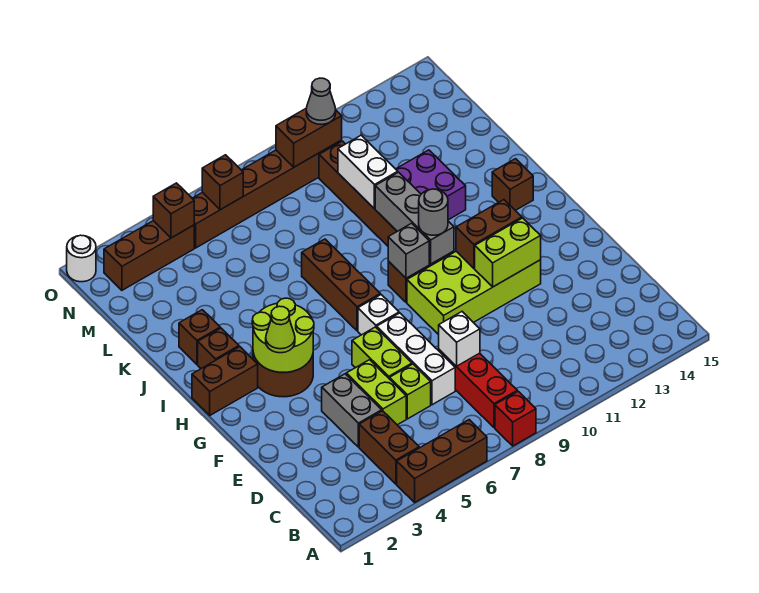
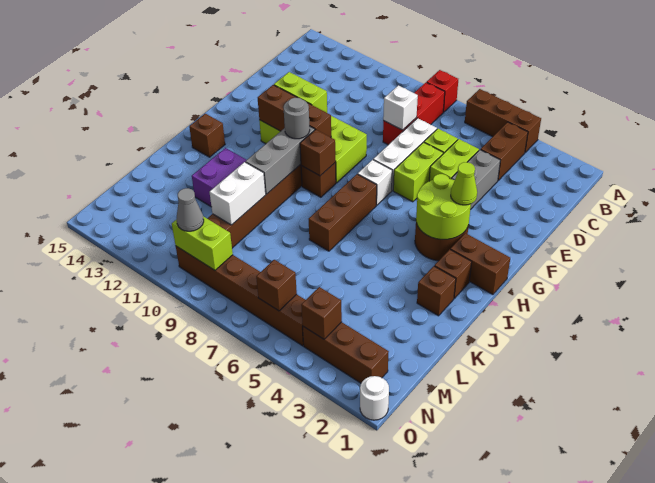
brown 1x2 brick [456,200,522,268] -> brown 1x3 brick [258,85,331,137]
grey 1x1 brick [388,223,429,278] -> brown 1x1 brick [300,130,336,176]
brown 1x2 brick [276,108,342,167] -> lime 1x2 brick [172,216,233,270]

